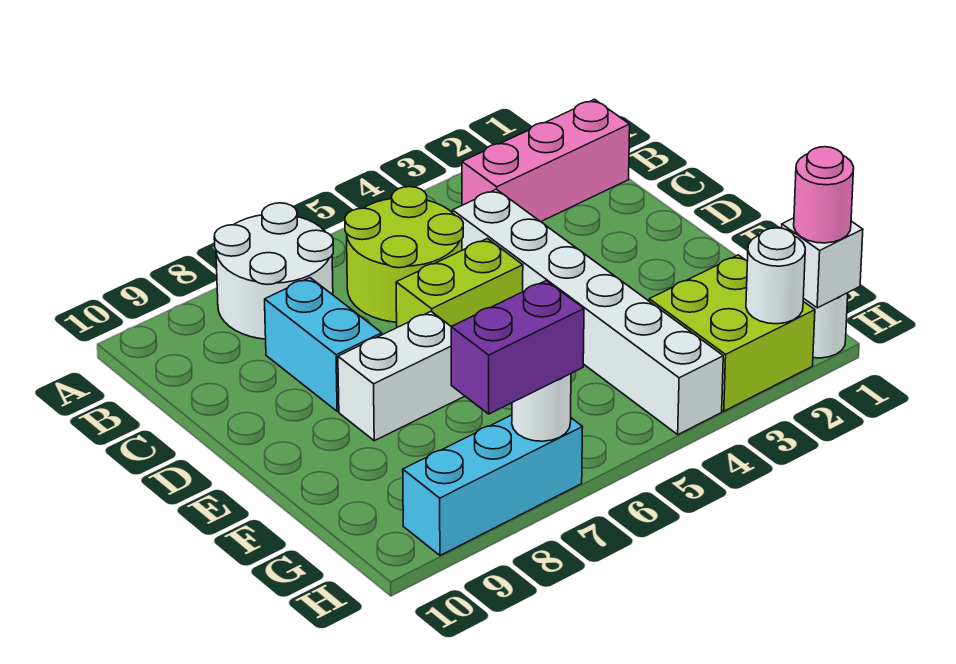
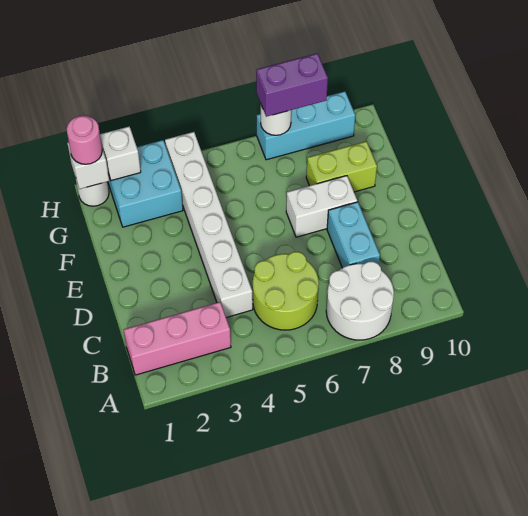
lime 1x2 brick [396,239,523,327] -> lime 1x2 brick moved to [306,141,377,192]
lime 2x2 brick [649,255,815,411] -> cyan 2x2 brick [108,140,183,227]
white 1x1 round brick [746,228,805,324] -> white 1x1 brick [100,127,141,181]

